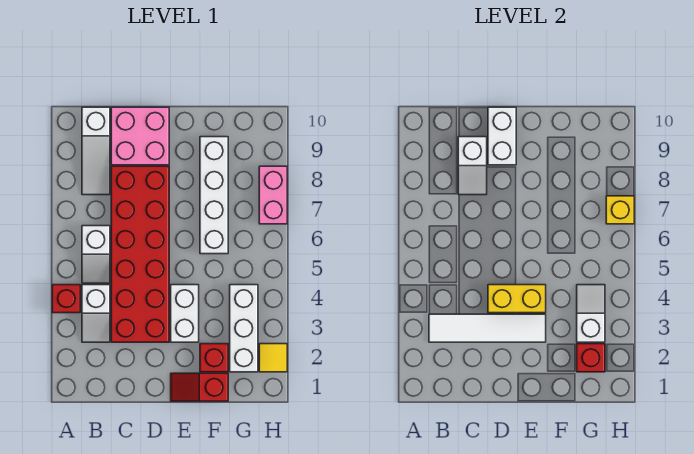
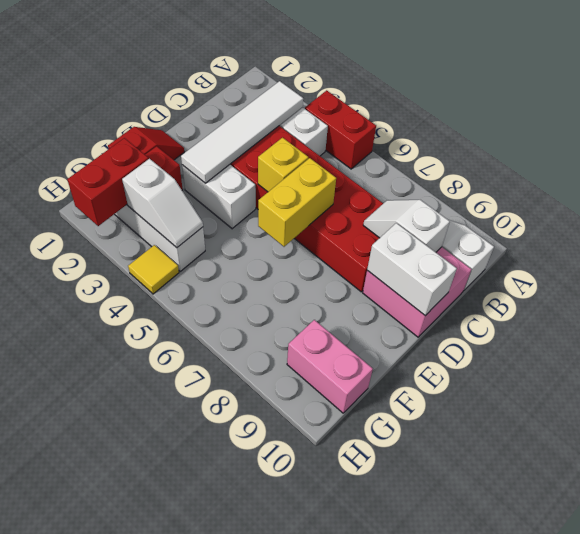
red 1x1 brick [52,285,80,313] -> red 1x2 brick [305,90,376,169]
white 1x2 slope [82,226,110,283] -> none
yellow 1x2 brick [488,285,546,313] -> yellow 1x2 brick moved to [258,158,336,247]
white 1x4 brick [200,137,228,254] -> none
red 1x1 brick [577,344,605,372] -> red 1x2 brick [67,138,148,226]
yellow 1x1 tile [259,344,287,372] -> yellow 1x1 tile moved to [128,245,179,294]
pink 1x2 brick [259,166,287,224] -> pink 1x2 brick moved to [287,320,373,413]
yellow 1x1 brick [606,196,634,224] -> yellow 1x1 brick moved to [258,138,308,192]

